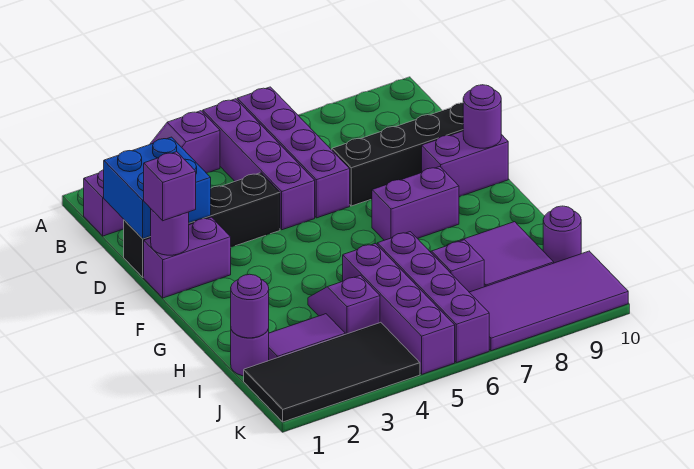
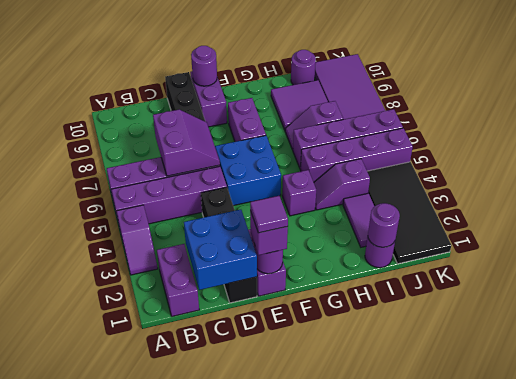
none -> purple 2x2 slope [153,109,220,176]
none -> purple 1x1 tile [250,196,288,233]
none -> blue 2x2 brick [215,136,281,206]
none -> purple 1x1 brick [282,170,316,216]

